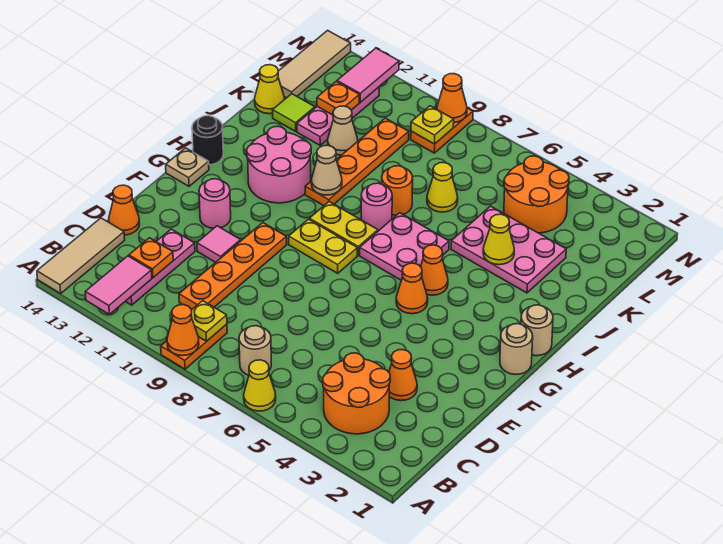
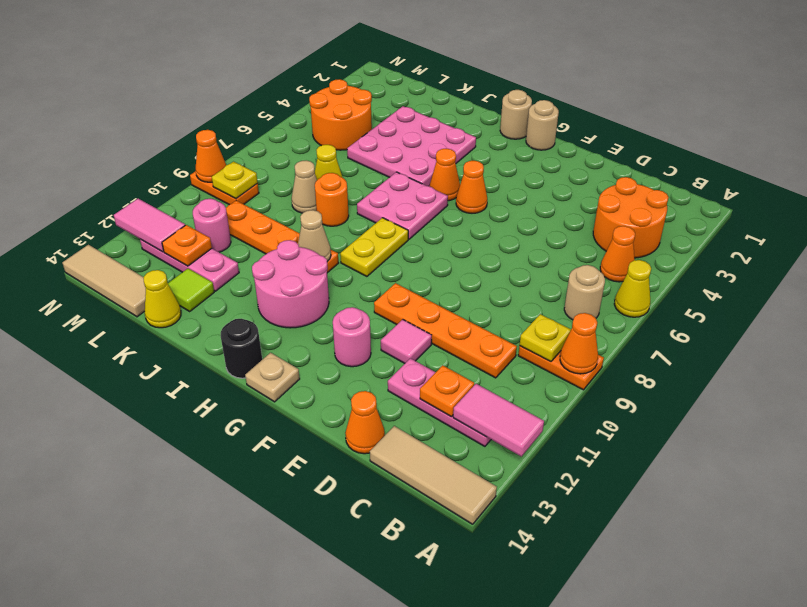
orange 1x1 cone [389,350,417,401] -> orange 1x1 cone moved to [600,226,635,282]
yellow 1x2 plate [289,219,357,273] -> none
pink 1x1 round brick [361,183,392,231] -> pink 1x1 round brick moved to [193,199,231,252]
pink 2x3 plate [451,206,566,293] -> pink 3x3 plate [347,106,476,186]
yellow 1x1 cone [483,214,514,265] -> none
tan 1x1 cone [328,106,358,155] -> tan 1x1 cone moved to [292,160,317,213]

